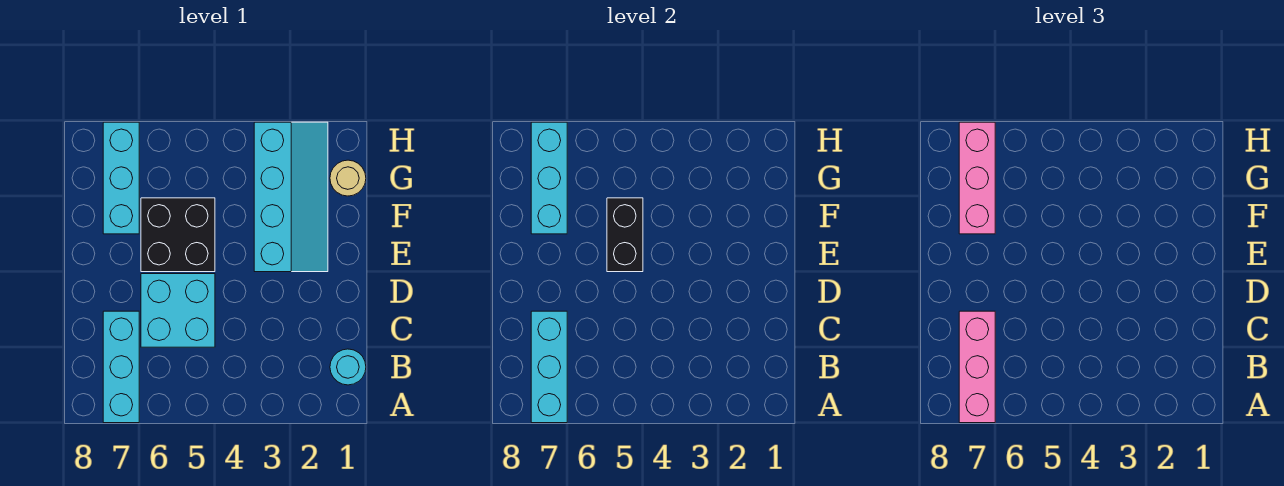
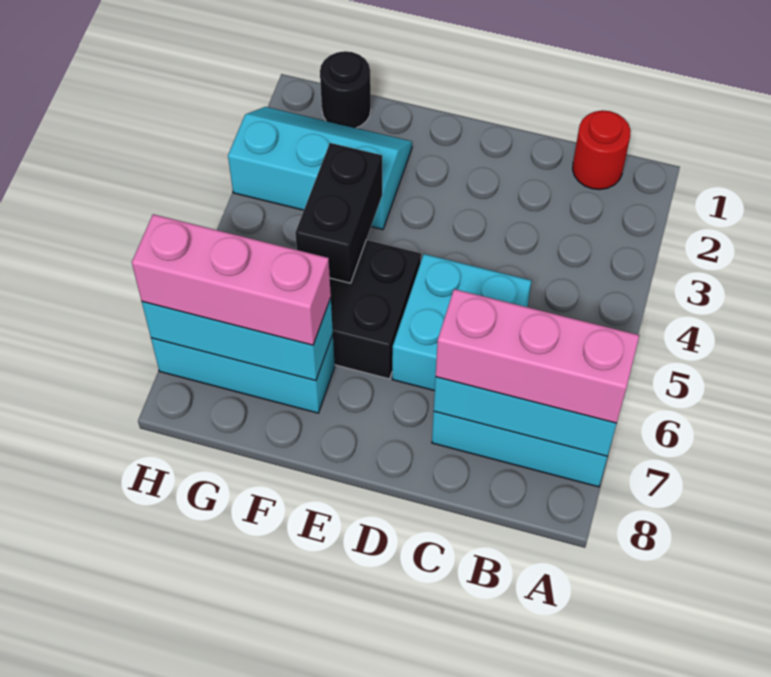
cyan 1x1 round brick [330,349,366,385] -> red 1x1 round brick [573,110,631,190]
cyan 2x4 slope [254,122,328,272] -> cyan 2x3 slope [228,107,412,229]
black 1x2 brick [607,198,643,272] -> black 1x2 brick turned to [295,143,382,283]
tan 1x1 round brick [330,160,366,196] -> black 1x1 round brick [320,51,371,128]

